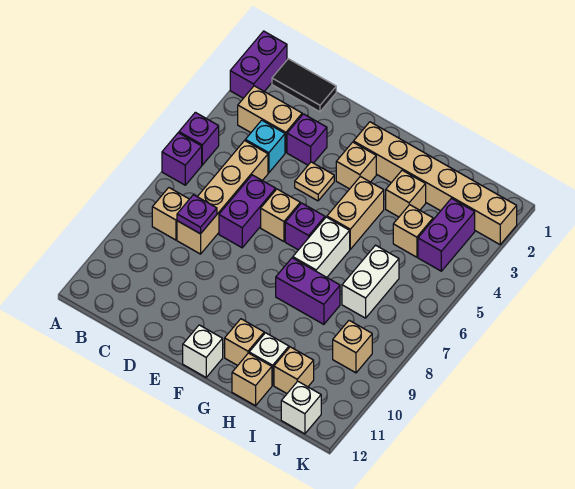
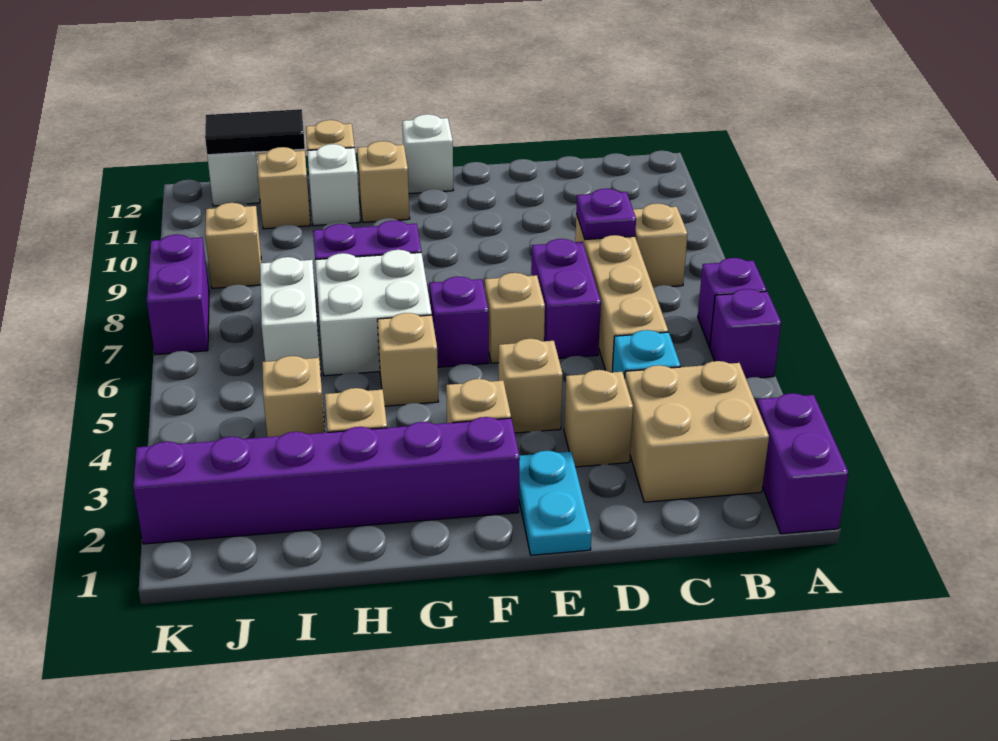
black 1x2 tile [272,59,336,112] -> black 1x2 tile moved to [205,109,305,155]
tan 1x2 brick [238,86,302,152] -> tan 2x2 brick [625,361,769,502]
purple 1x1 brick [287,114,327,165] -> tan 1x1 brick [564,370,633,467]
none -> cyan 1x2 plate [519,451,592,555]
tan 1x1 plate [295,162,334,201] -> tan 1x1 brick [499,339,563,433]
tan 1x6 brick [354,122,517,244] -> purple 1x6 brick [133,417,520,544]
tan 1x2 brick [327,177,384,249] -> tan 1x1 brick [377,313,438,406]
white 1x2 brick [293,217,350,277] -> white 2x2 brick [315,250,432,376]
purple 1x2 brick [418,198,475,271] -> purple 1x2 brick moved to [147,235,209,355]

